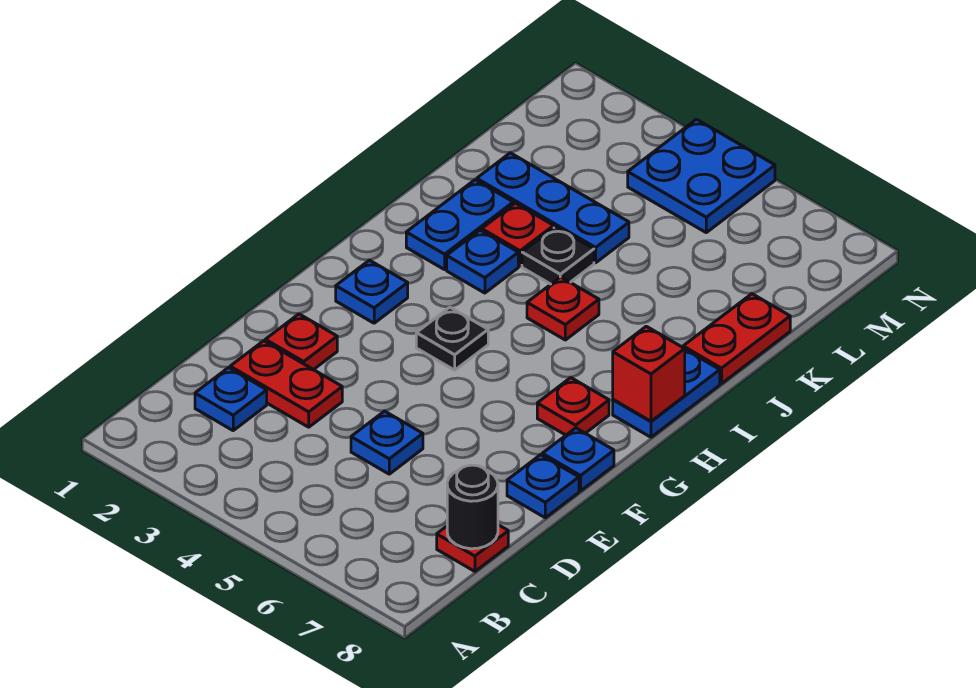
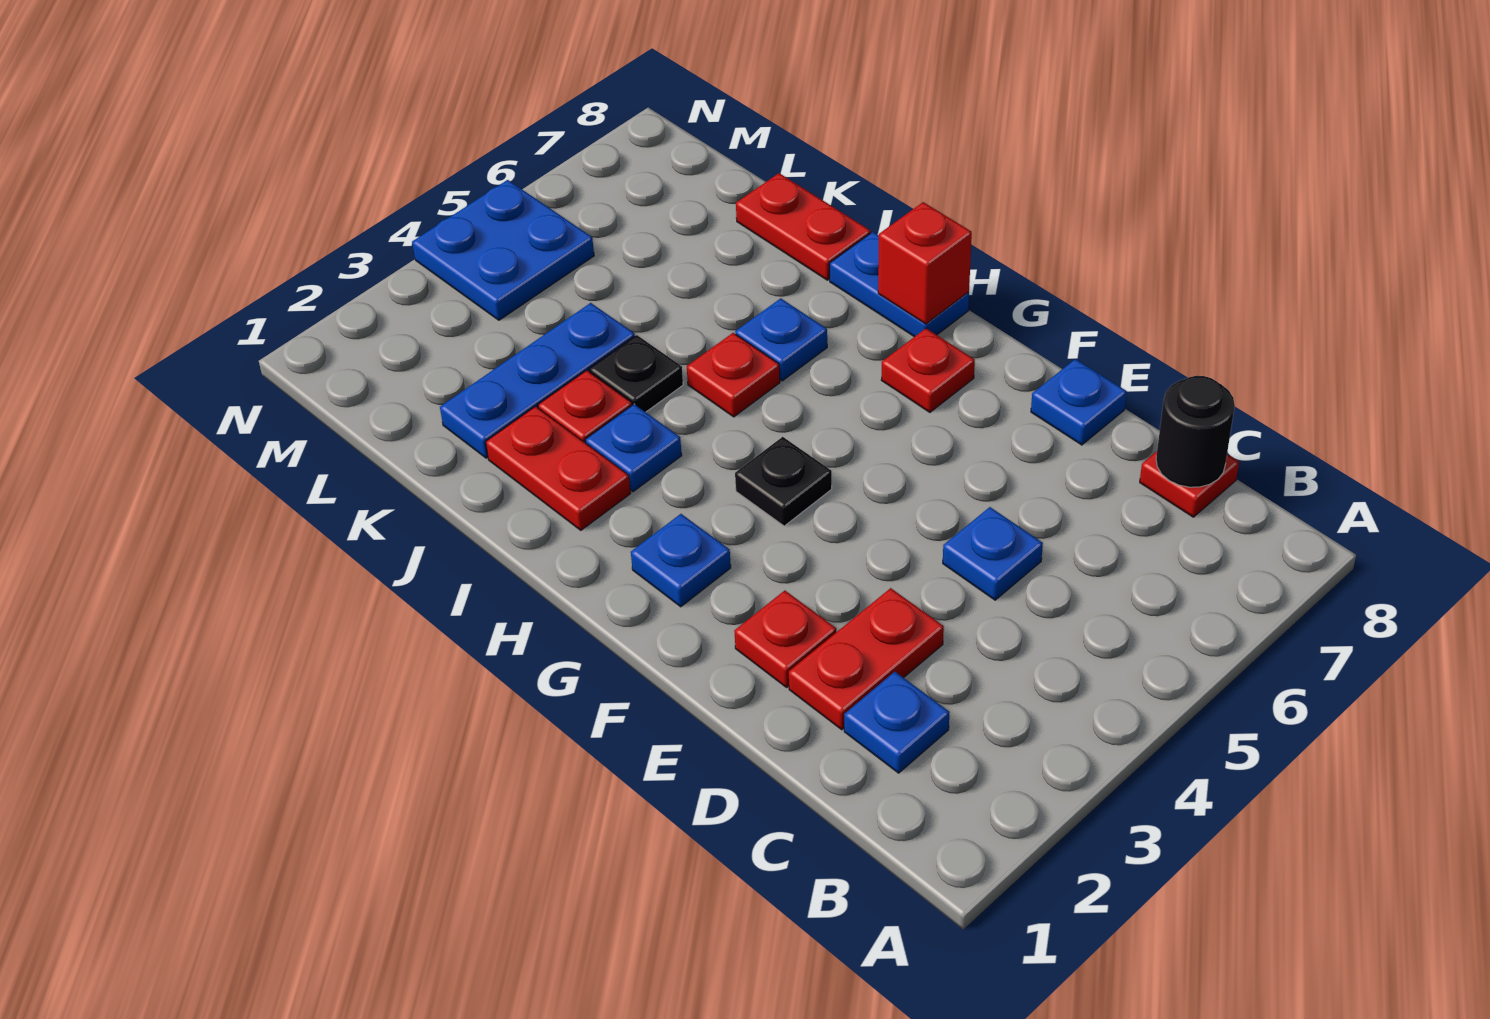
blue 1x1 plate [542,428,614,491] -> blue 1x1 plate moved to [735,298,827,381]
blue 1x2 plate [406,180,513,270] -> red 1x2 plate [486,406,631,530]

